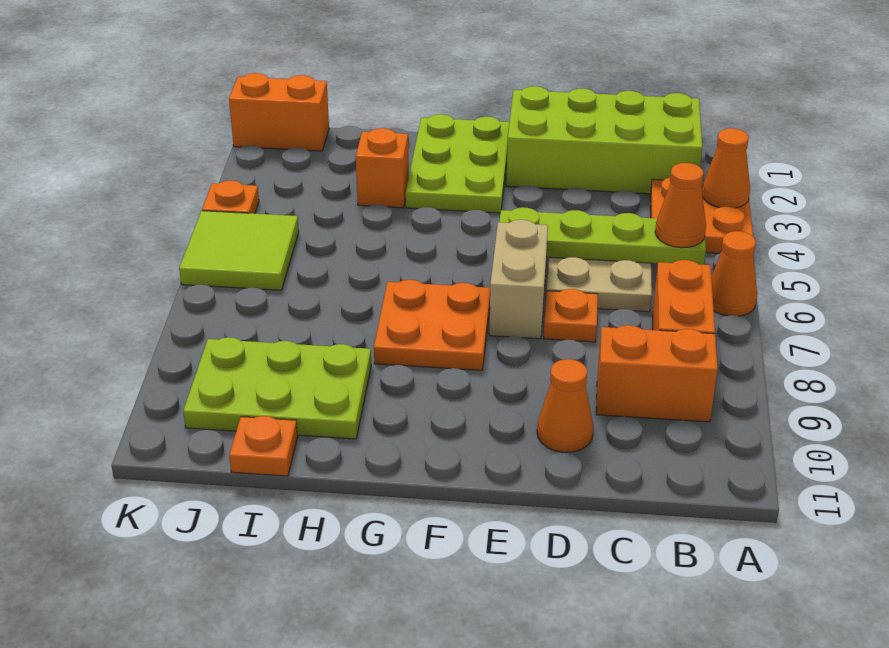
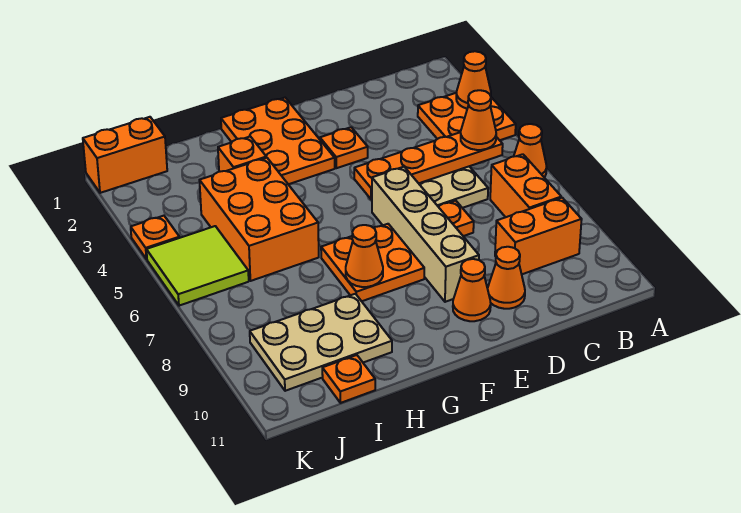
lime 2x4 brick [506,86,702,194] -> none
lime 1x4 plate [499,207,706,265] -> orange 1x4 plate [354,132,503,199]
none -> orange 1x1 plate [320,127,368,168]
tan 1x2 brick [489,220,548,339] -> tan 1x4 brick [372,167,479,302]
none -> orange 1x1 cone [453,259,491,321]
lime 2x3 plate [406,114,510,213] -> orange 2x3 plate [221,98,335,184]
none -> orange 1x1 cone [346,225,383,287]
none -> orange 2x3 brick [199,158,319,281]
lime 2x3 plate [183,337,371,439] -> tan 2x3 plate [250,294,392,391]

